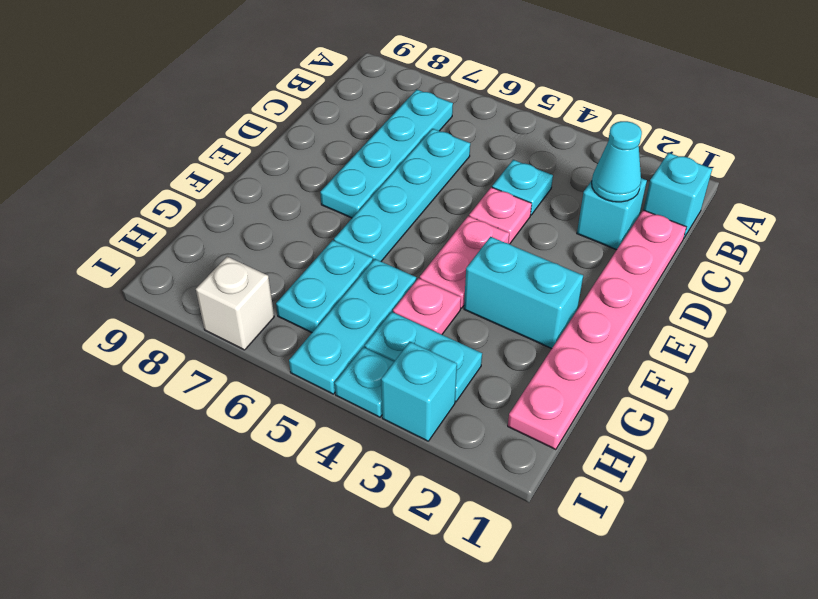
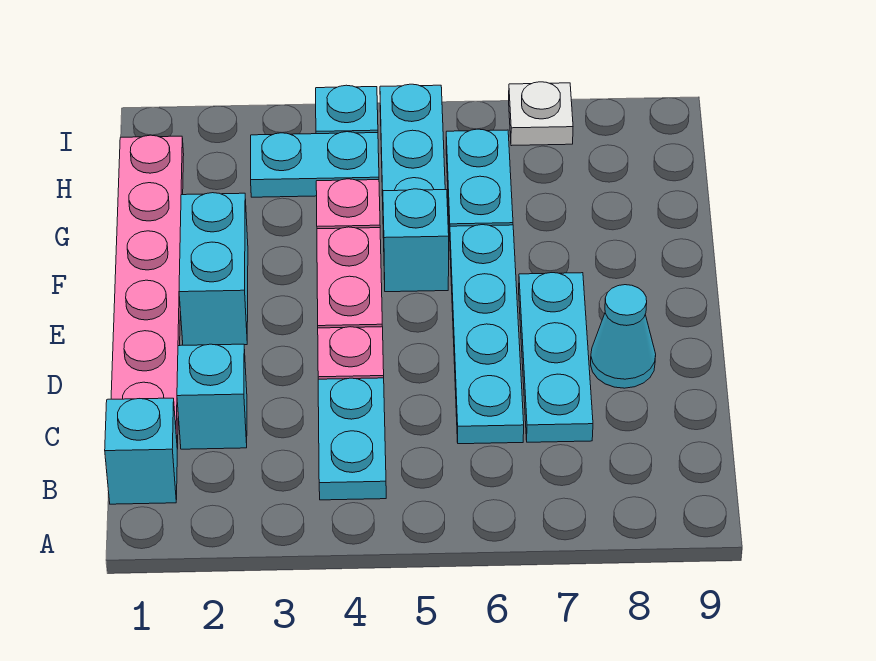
cyan 1x4 plate [320,90,453,218] -> cyan 1x3 plate [519,273,593,442]
cyan 1x1 cone [592,121,642,202] -> cyan 1x1 cone moved to [591,285,656,388]
cyan 1x1 plate [492,160,553,215] -> cyan 1x2 plate [318,378,386,500]
cyan 1x2 brick [464,237,583,349] -> cyan 1x2 brick turned to [179,193,248,345]
cyan 1x1 brick [381,342,457,441] -> cyan 1x1 brick moved to [383,189,449,292]
white 1x1 brick [196,257,274,350] -> white 1x1 plate [509,82,573,146]

